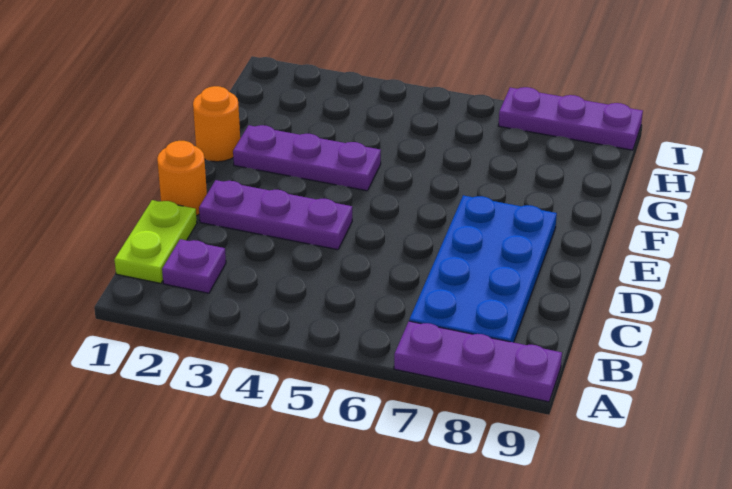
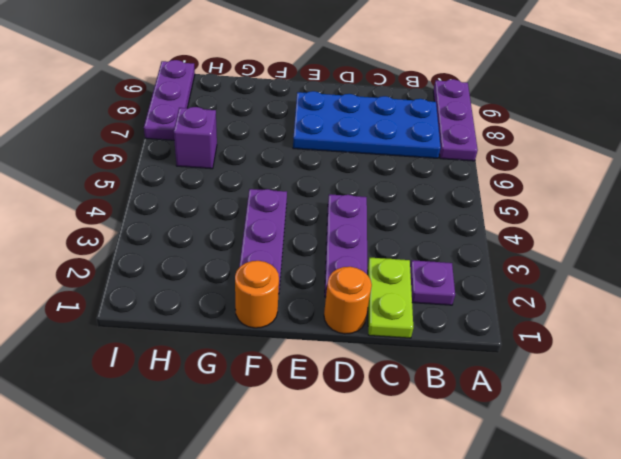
lime 1x2 plate [114,200,197,283] -> lime 1x2 plate turned to [367,258,413,338]
none -> purple 1x1 brick [174,107,217,169]

